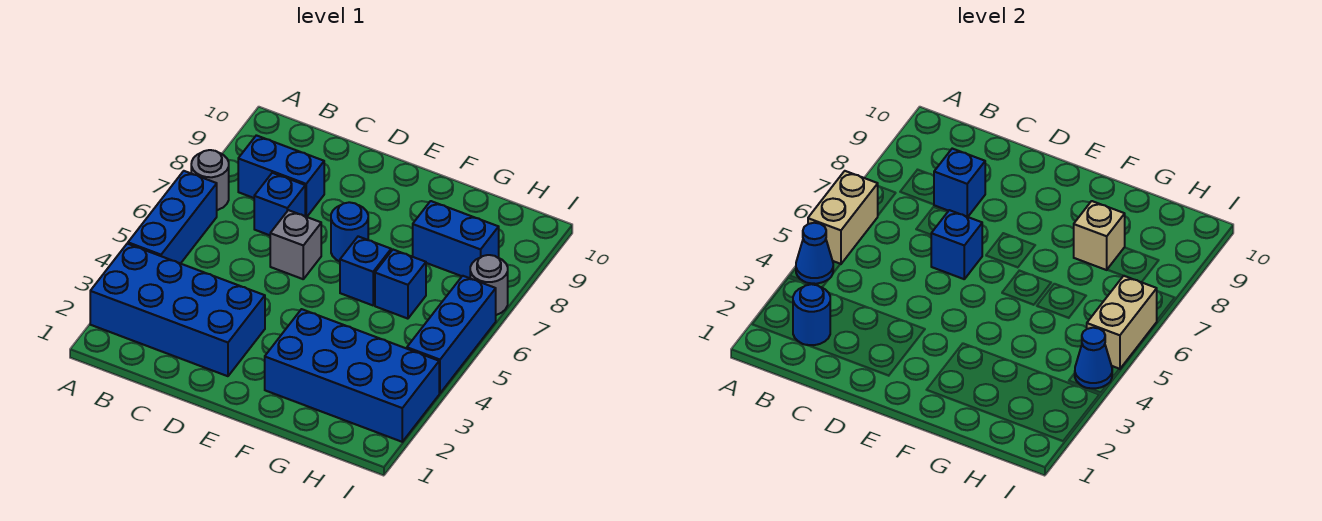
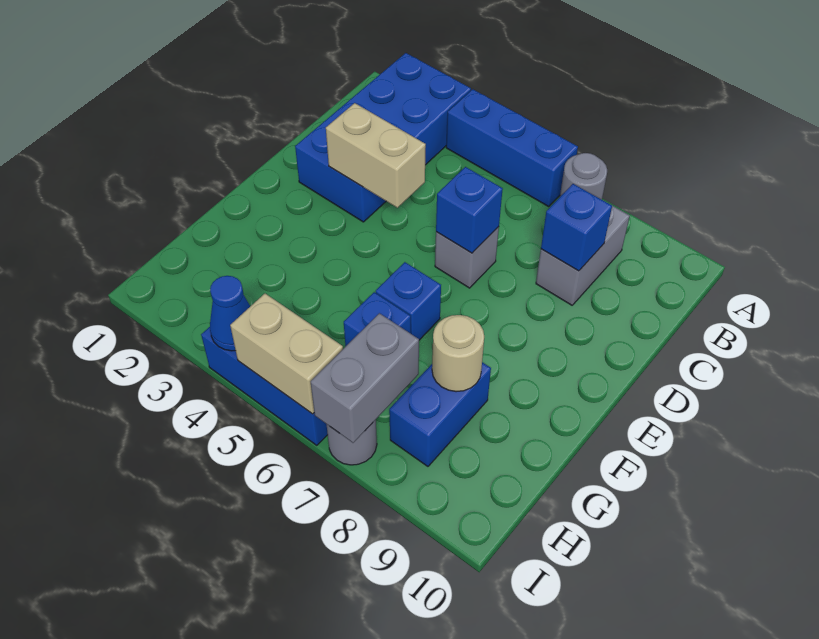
blue 1x1 cone [796,223,833,284] -> none
tan 1x2 brick [808,171,878,264] -> tan 1x2 brick moved to [326,103,426,208]
blue 1x1 round brick [793,284,830,345] -> none
blue 1x2 brick [238,135,324,217] -> grey 1x2 brick [536,206,630,305]
blue 1x1 brick [254,173,305,235] -> none
blue 1x1 round brick [331,202,368,261] -> none
blue 2x4 brick [265,309,439,442] -> none
tan 1x1 brick [1074,201,1125,270] -> tan 1x1 round brick [432,315,484,392]
none -> grey 1x2 brick [311,313,419,443]

